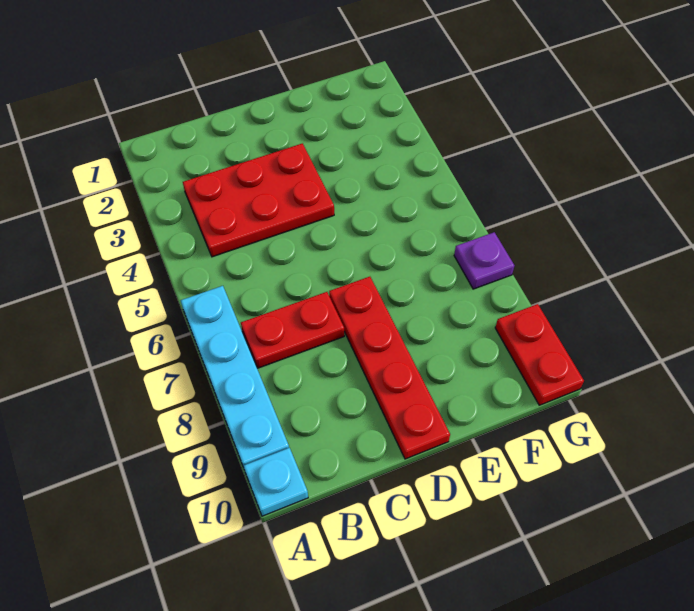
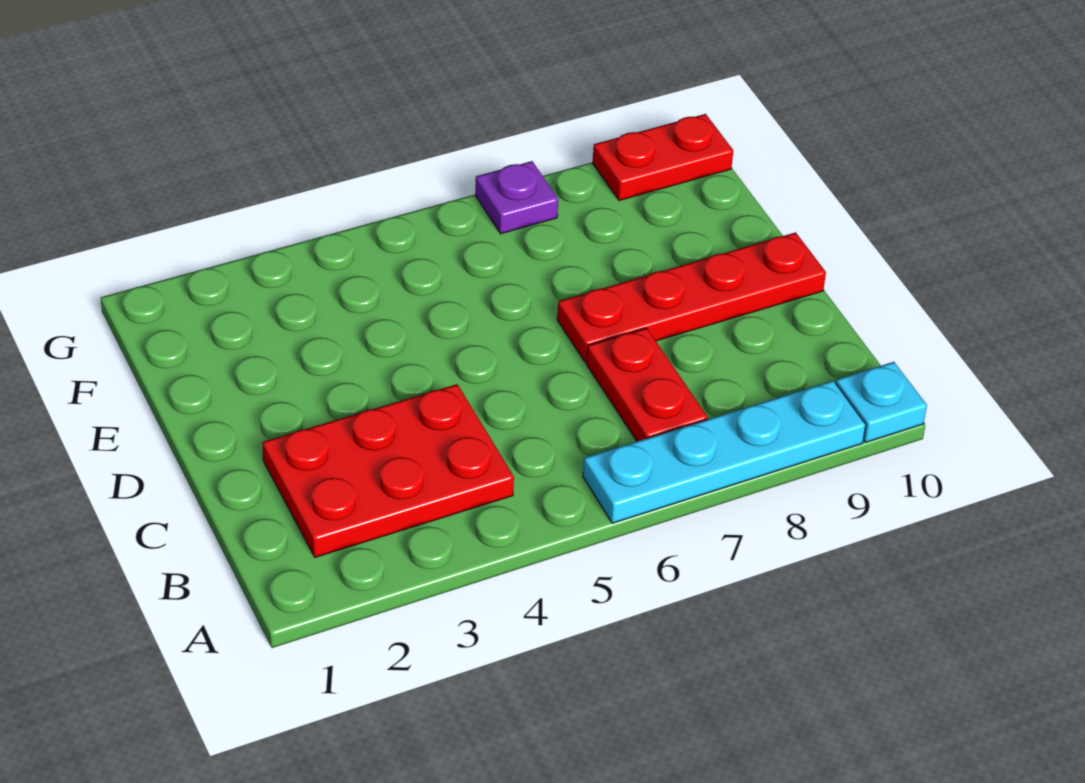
red 2x3 plate [183,143,334,257] -> red 2x3 plate turned to [262,384,514,557]

